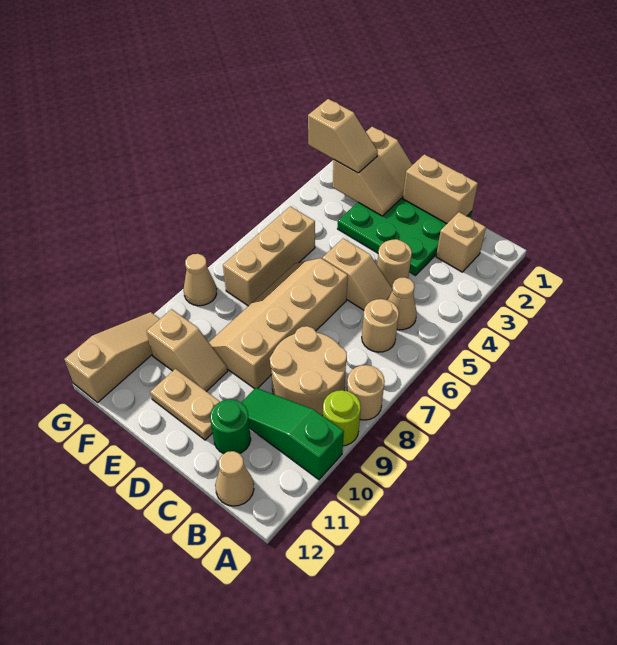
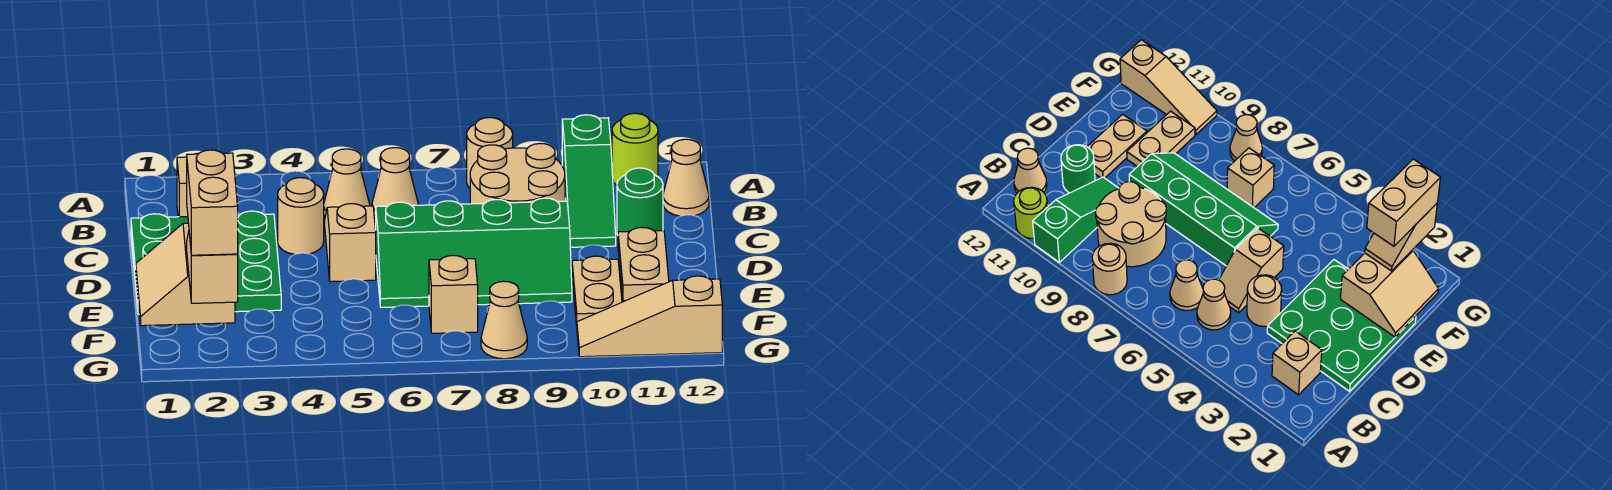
lime 1x1 round brick [322,390,361,446] -> lime 1x1 round brick moved to [612,113,658,185]
tan 1x1 round brick [362,299,399,352] -> tan 1x1 cone [372,148,418,218]
tan 1x2 brick [403,154,478,224] -> tan 1x2 brick moved to [187,150,238,255]
tan 2x4 slope [209,258,348,389] -> green 2x4 slope [376,198,572,307]
tan 2x2 slope [333,127,412,216] -> tan 2x2 slope turned to [136,223,235,326]
tan 1x2 slope [146,309,228,392] -> tan 1x2 plate [572,256,622,326]
tan 1x3 brick [223,206,315,306] -> tan 1x1 brick [429,255,478,333]

